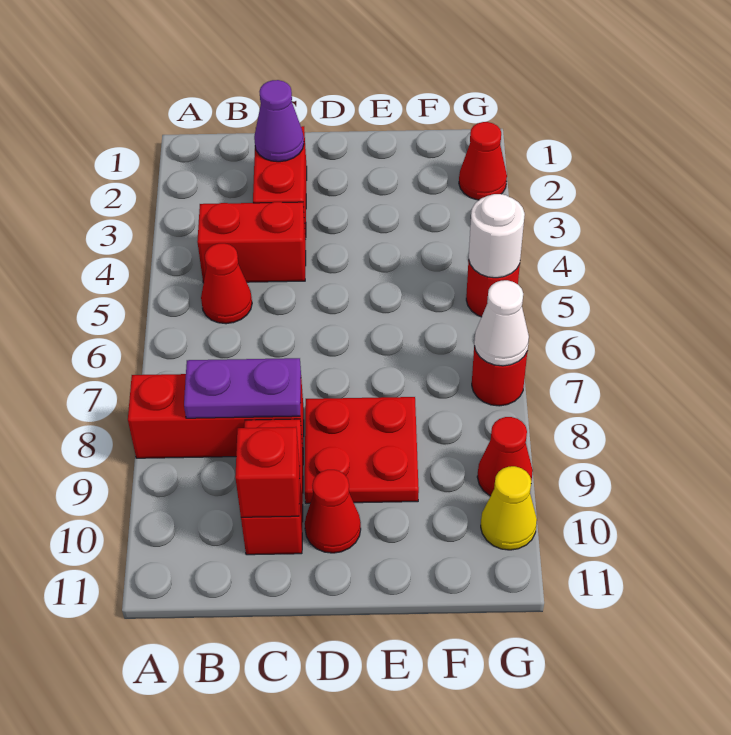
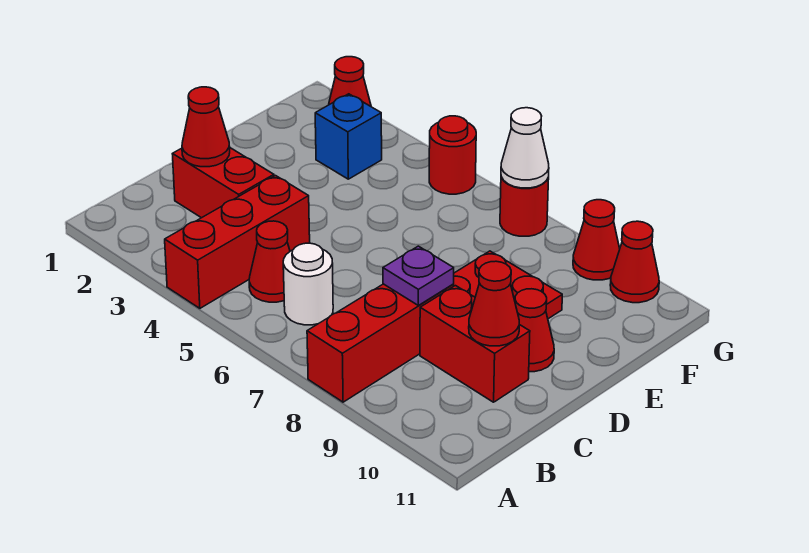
red 1x2 brick [197,202,306,283] -> red 1x3 brick [165,176,310,308]
purple 1x2 plate [184,358,301,418] -> purple 1x1 plate [383,246,454,305]
purple 1x1 cone [254,80,304,162] -> red 1x1 cone [182,87,230,167]
red 1x1 brick [235,427,300,517] -> red 1x1 cone [469,261,519,346]
none -> blue 1x1 brick [315,94,382,179]
white 1x1 round brick [469,194,525,278] -> white 1x1 round brick moved to [283,243,333,325]
yellow 1x1 cone [481,466,537,550] -> red 1x1 cone [610,221,659,303]

